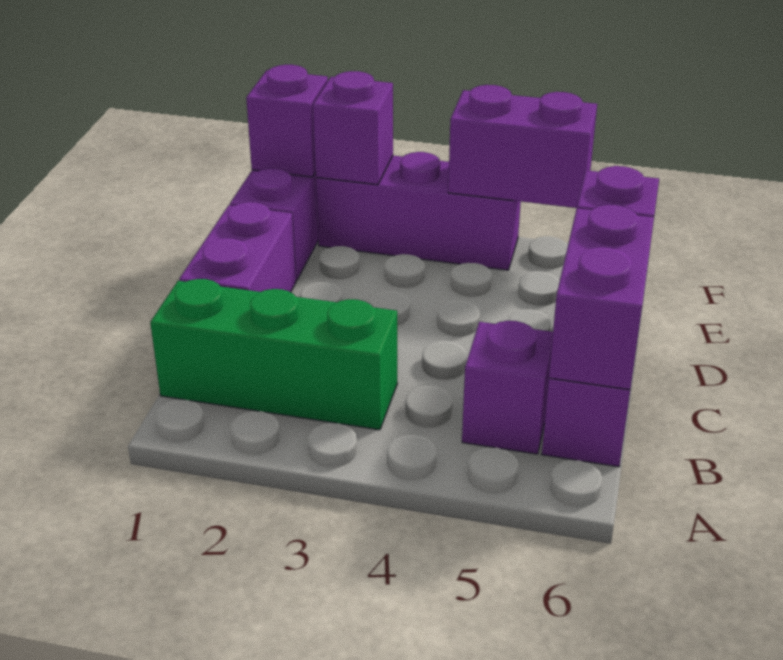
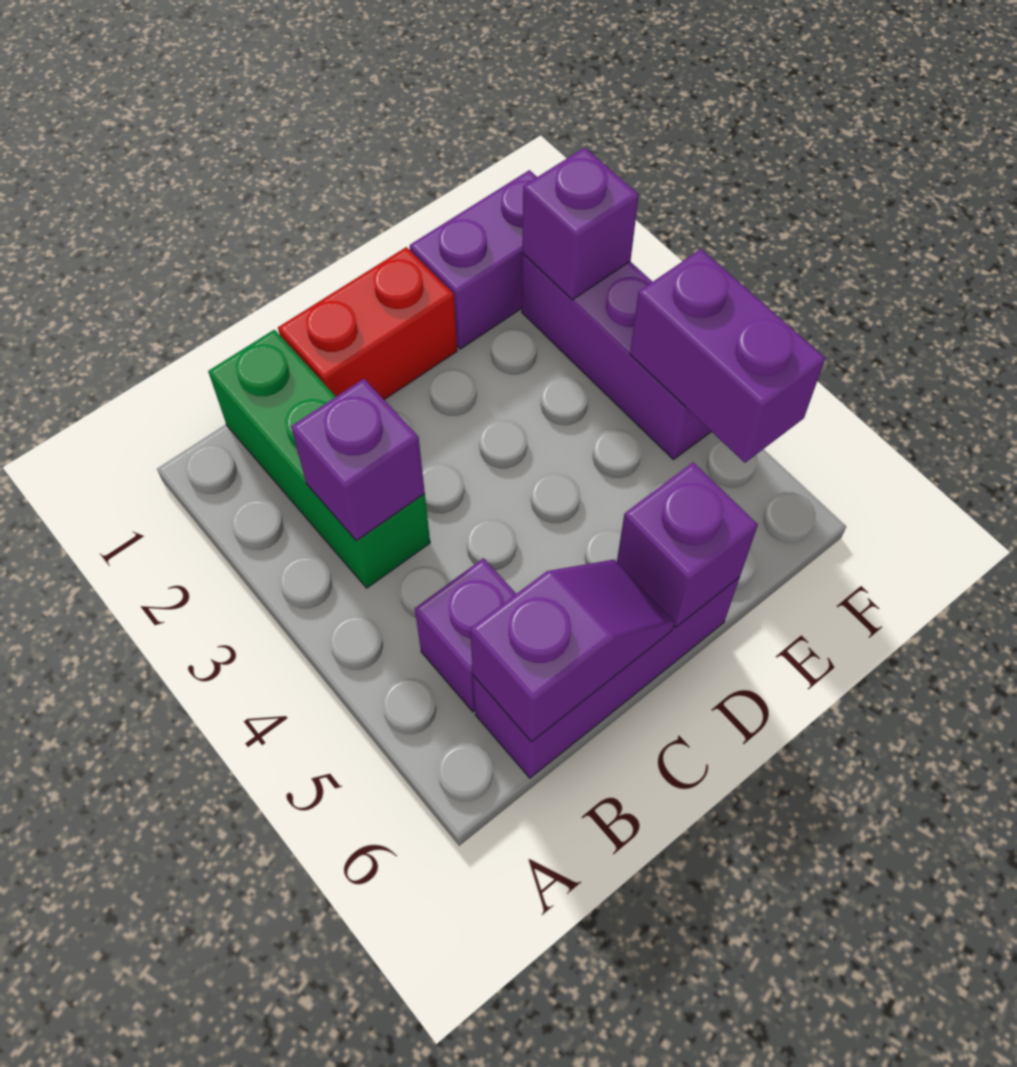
purple 1x2 brick [549,205,654,390] -> purple 1x2 slope [470,560,674,742]
purple 1x2 brick [179,202,296,292] -> red 1x2 brick [278,247,457,400]
purple 1x1 brick [246,65,328,177] -> purple 1x1 brick moved to [291,379,425,541]

